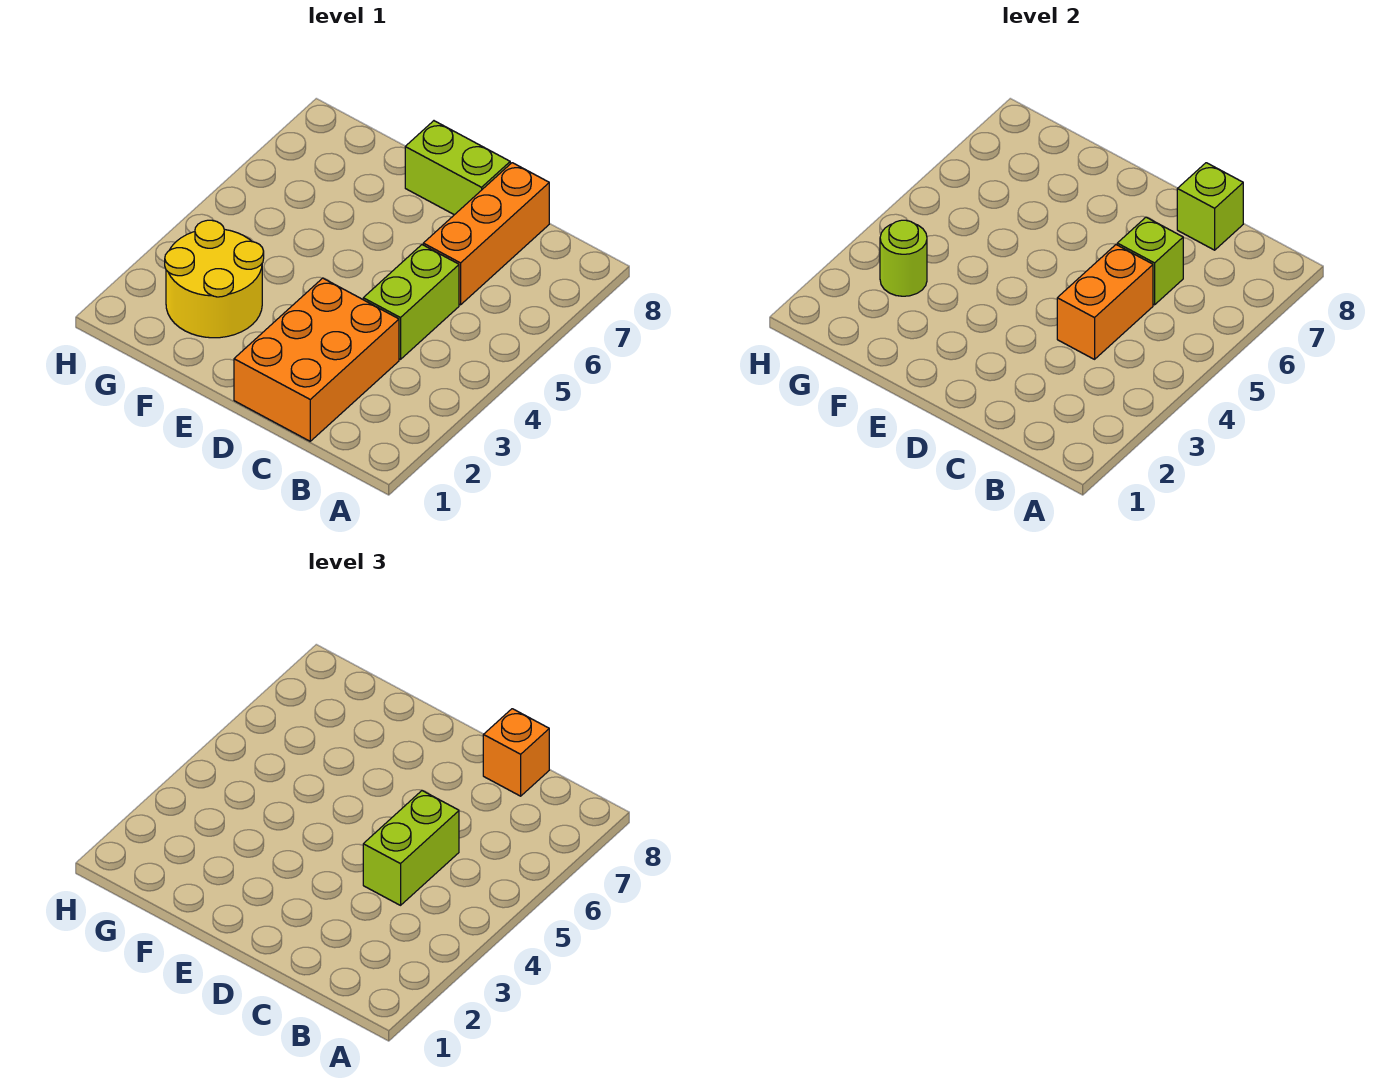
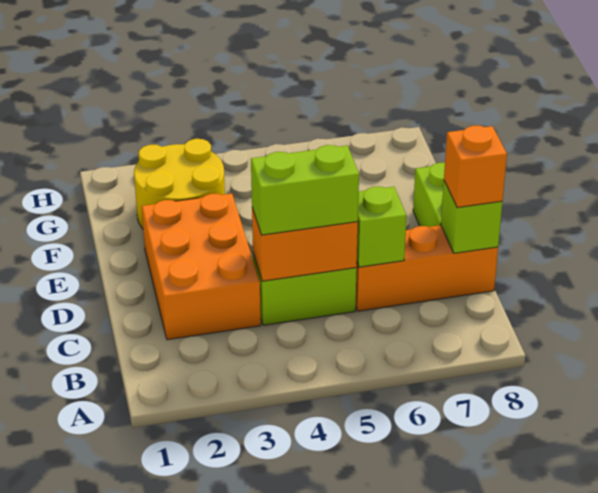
orange 2x3 brick [234,278,399,441] -> orange 2x3 brick turned to [142,194,261,340]
lime 1x1 round brick [880,220,927,296] -> none

